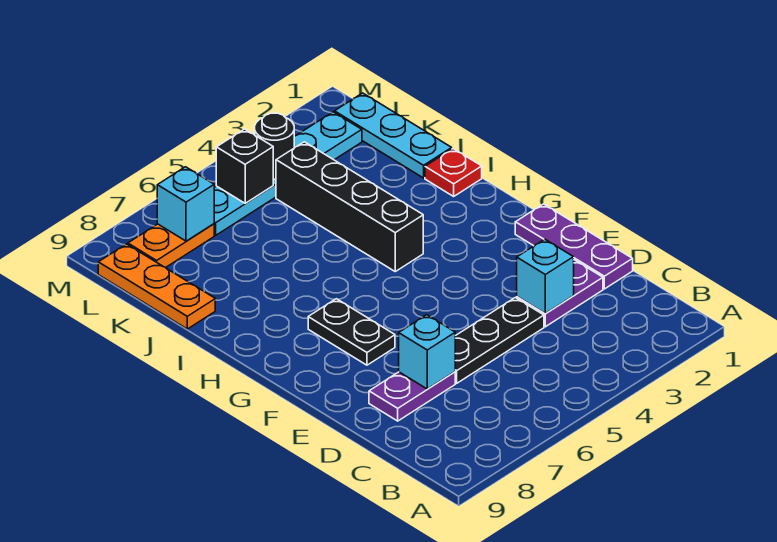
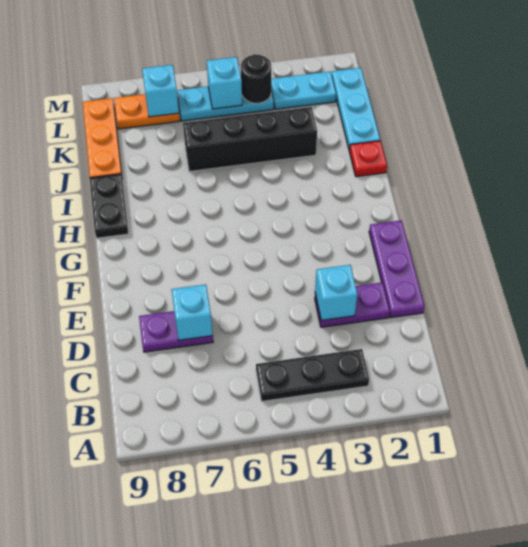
black 1x3 plate [455,298,544,383] -> black 1x3 plate moved to [256,349,369,401]
black 1x2 plate [308,299,395,365] -> black 1x2 plate moved to [90,174,128,238]
black 1x4 brick [276,142,423,271] -> black 1x4 brick turned to [183,107,317,172]
black 1x1 brick [216,129,273,203] -> cyan 1x1 brick [207,57,242,109]

